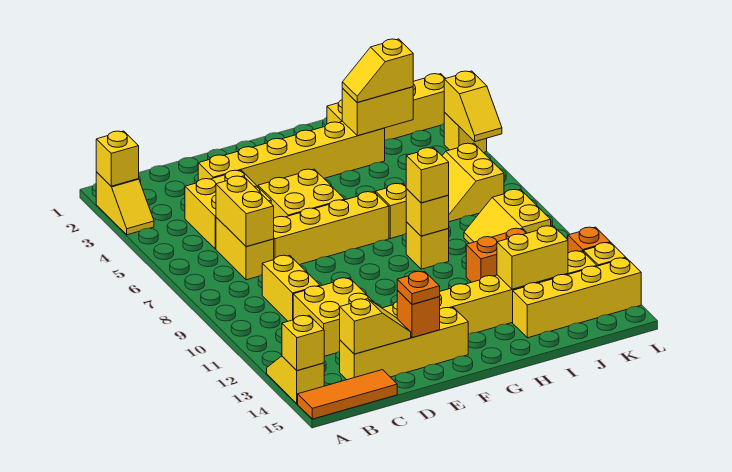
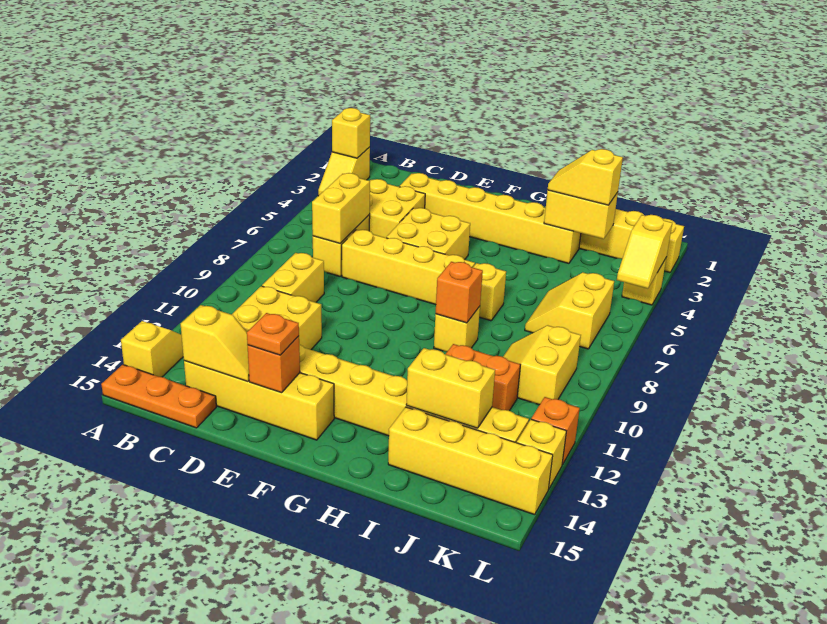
yellow 1x1 brick [282,315,324,371] -> none
orange 1x3 tile [298,370,397,419] -> orange 1x3 plate [101,365,216,428]
yellow 1x1 brick [406,189,449,236] -> orange 1x1 brick [436,262,483,323]
yellow 1x1 brick [406,148,449,203] -> none

